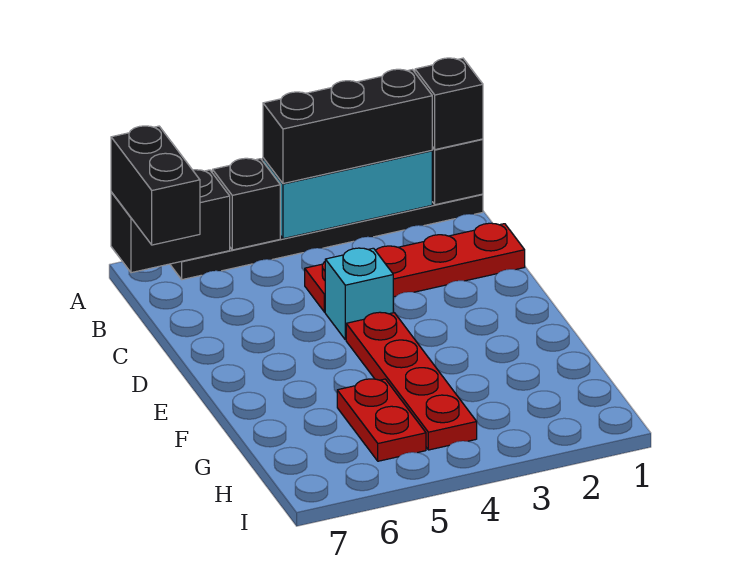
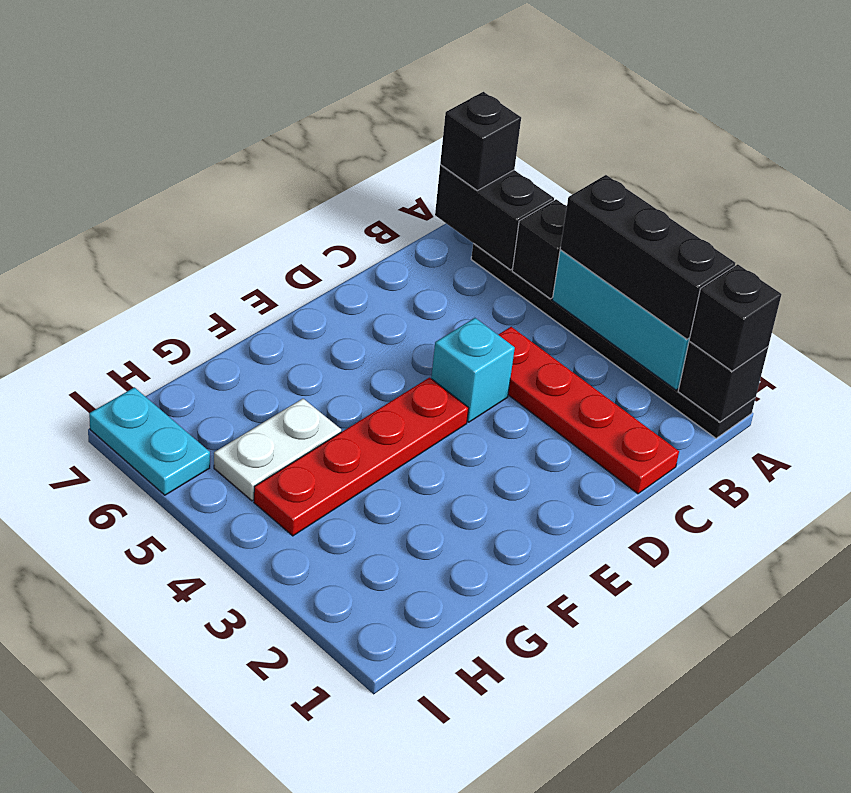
black 1x2 brick [111,126,200,245] -> black 1x1 brick [440,92,521,191]
red 1x2 plate [337,379,426,461] -> white 1x2 plate [214,399,341,501]
none -> cyan 1x2 plate [89,387,210,495]

